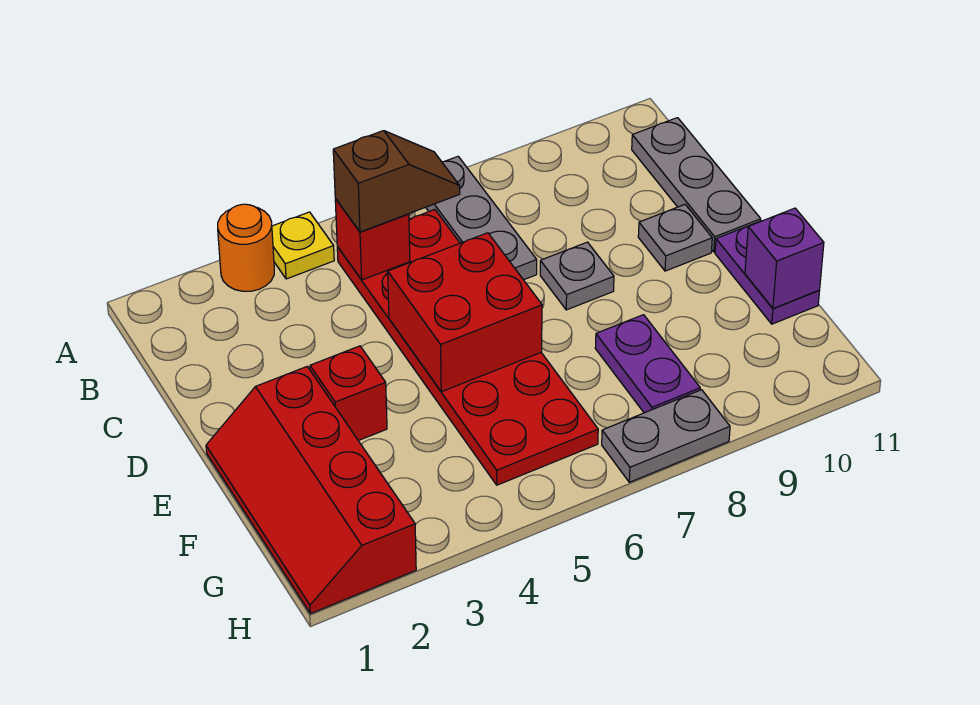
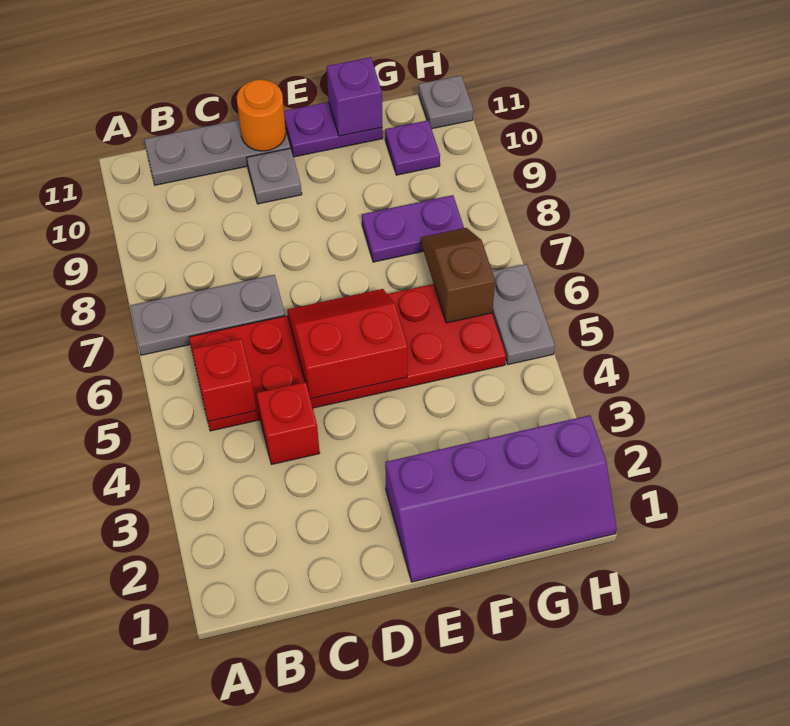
orange 1x1 round brick [218,204,274,291] -> orange 1x1 round brick moved to [237,80,286,151]
yellow 1x1 plate [272,212,334,279] -> none
brown 1x2 slope [333,131,460,232] -> brown 1x2 slope moved to [421,228,495,323]
red 2x2 brick [388,233,542,392] -> red 2x2 slope [287,289,408,399]
grey 1x1 plate [540,242,614,310] -> grey 1x1 plate moved to [419,75,473,129]
red 2x4 slope [206,367,416,614] -> purple 2x4 slope [385,415,617,582]
red 1x1 brick [310,346,387,441] -> red 1x1 brick moved to [257,382,320,465]
none -> purple 1x1 plate [385,120,440,175]
grey 1x2 plate [602,390,730,482] -> grey 1x2 plate moved to [492,264,555,365]

